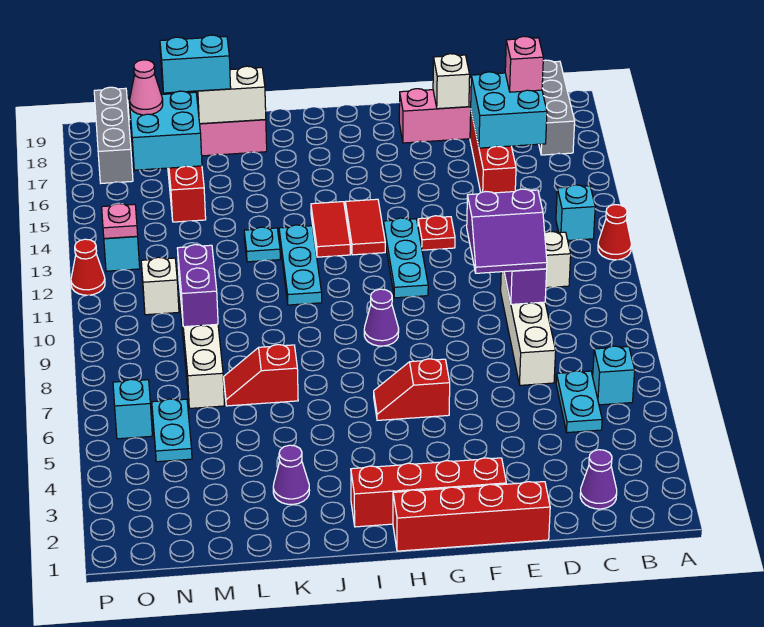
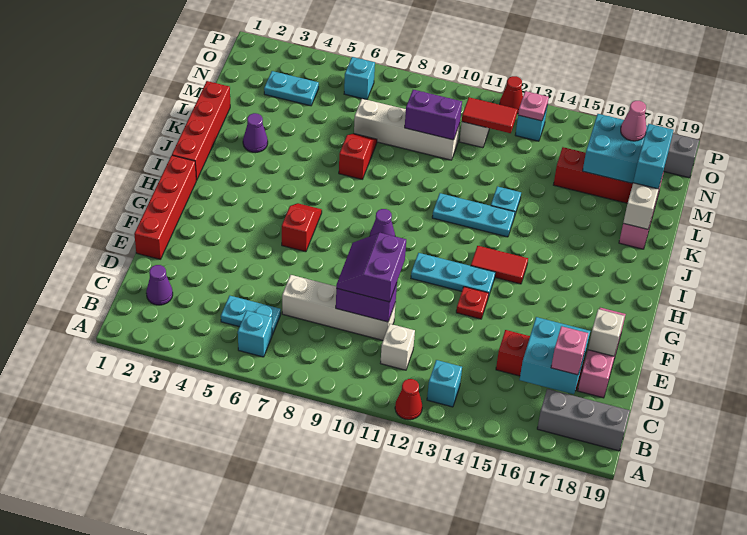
red 1x4 brick [351,458,506,527] -> red 1x4 brick moved to [172,81,230,180]
red 1x2 tile [311,202,350,257] -> red 1x2 tile moved to [462,97,518,133]
cyan 1x2 plate [152,399,192,462] -> cyan 1x2 plate moved to [264,71,319,106]

